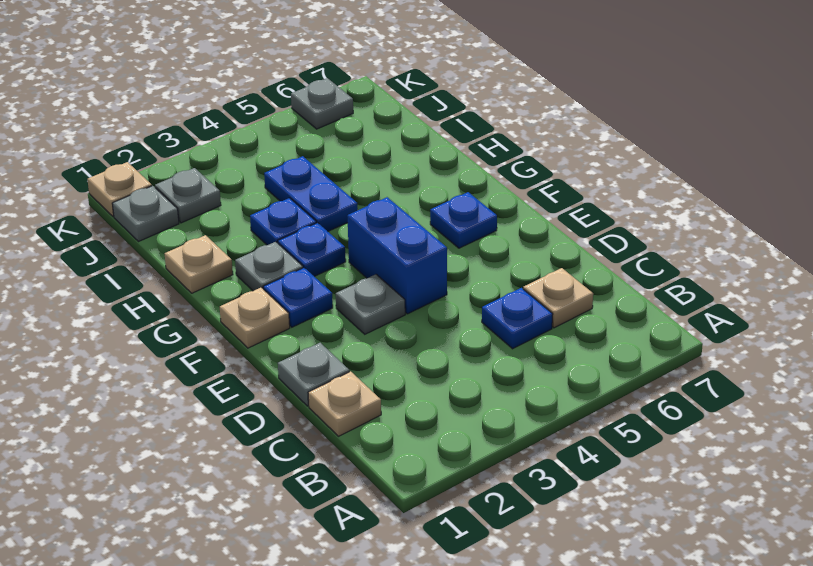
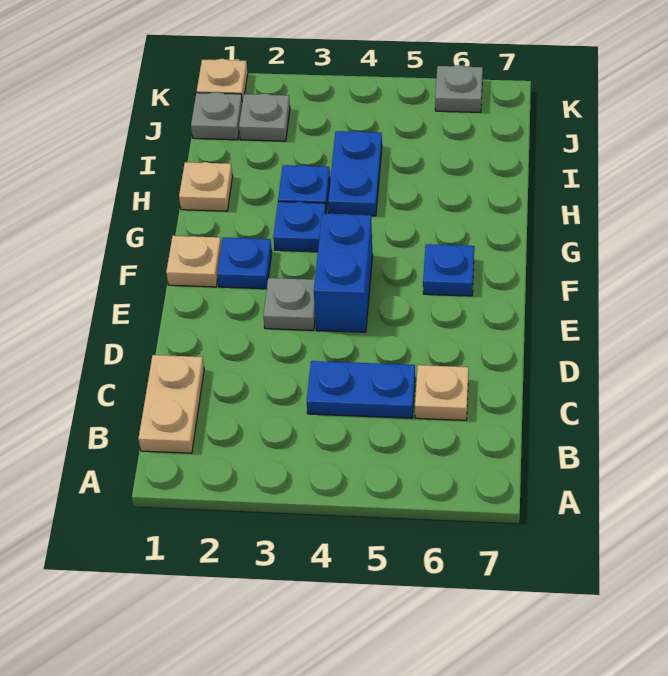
tan 1x1 plate [308,371,381,436] -> tan 1x2 plate [138,355,204,453]
blue 1x1 plate [482,288,553,349] -> blue 1x2 plate [307,361,415,418]
grey 1x1 plate [278,343,349,406] -> none
grey 1x1 plate [235,242,303,291] -> none

